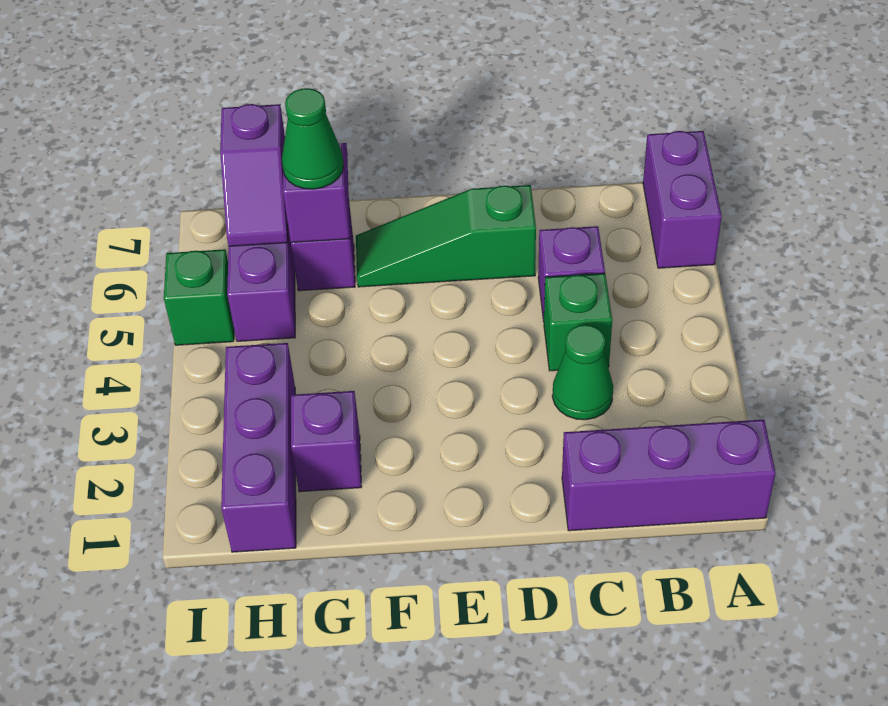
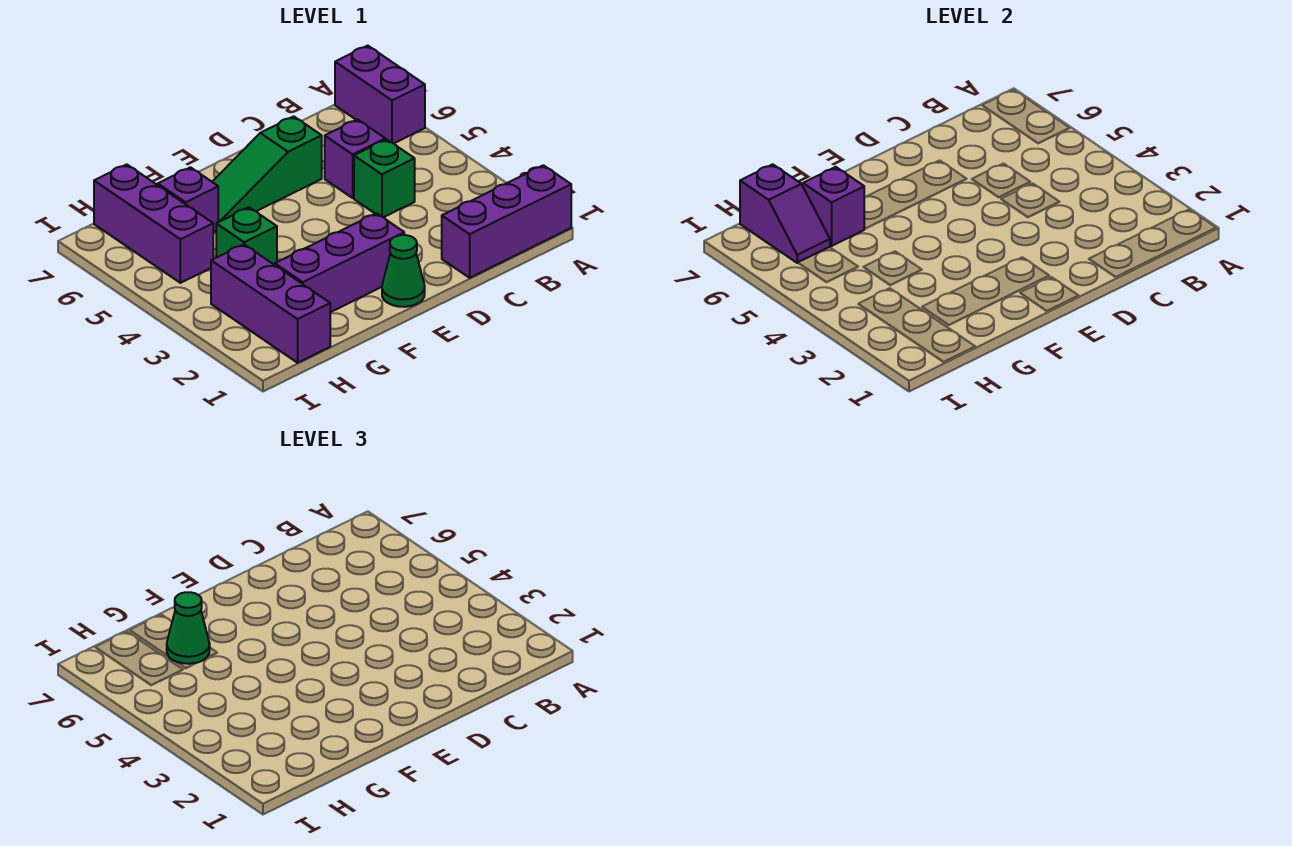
green 1x1 cone [552,325,613,420] -> green 1x1 cone moved to [382,235,425,307]
purple 1x1 brick [291,391,361,492] -> purple 1x3 brick [275,213,404,312]
green 1x1 brick [164,249,234,345] -> green 1x1 brick moved to [216,207,277,265]

